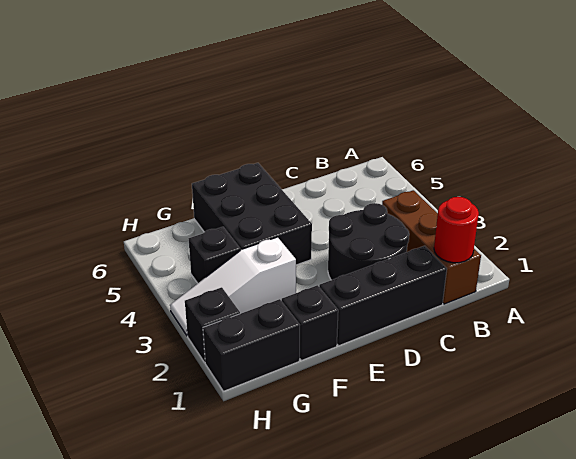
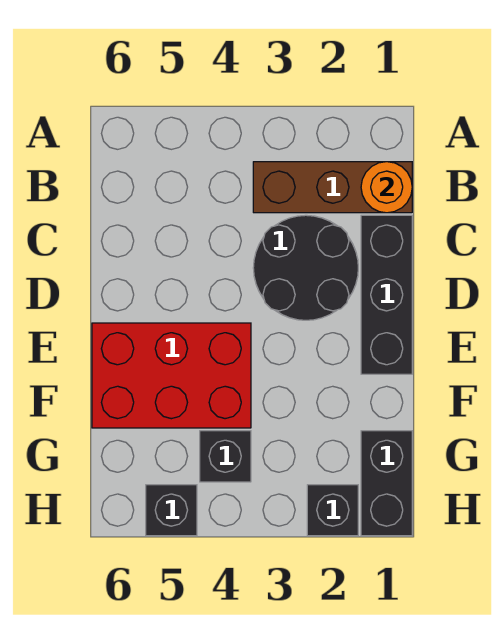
red 1x1 round brick [434,197,479,263] -> orange 1x1 round brick [361,162,412,213]
black 2x3 brick [192,163,312,265] -> red 2x3 brick [92,323,251,428]
black 1x1 brick [282,285,338,360] -> black 1x1 brick moved to [146,485,197,536]
white 1x3 slope [170,237,296,335] -> none

